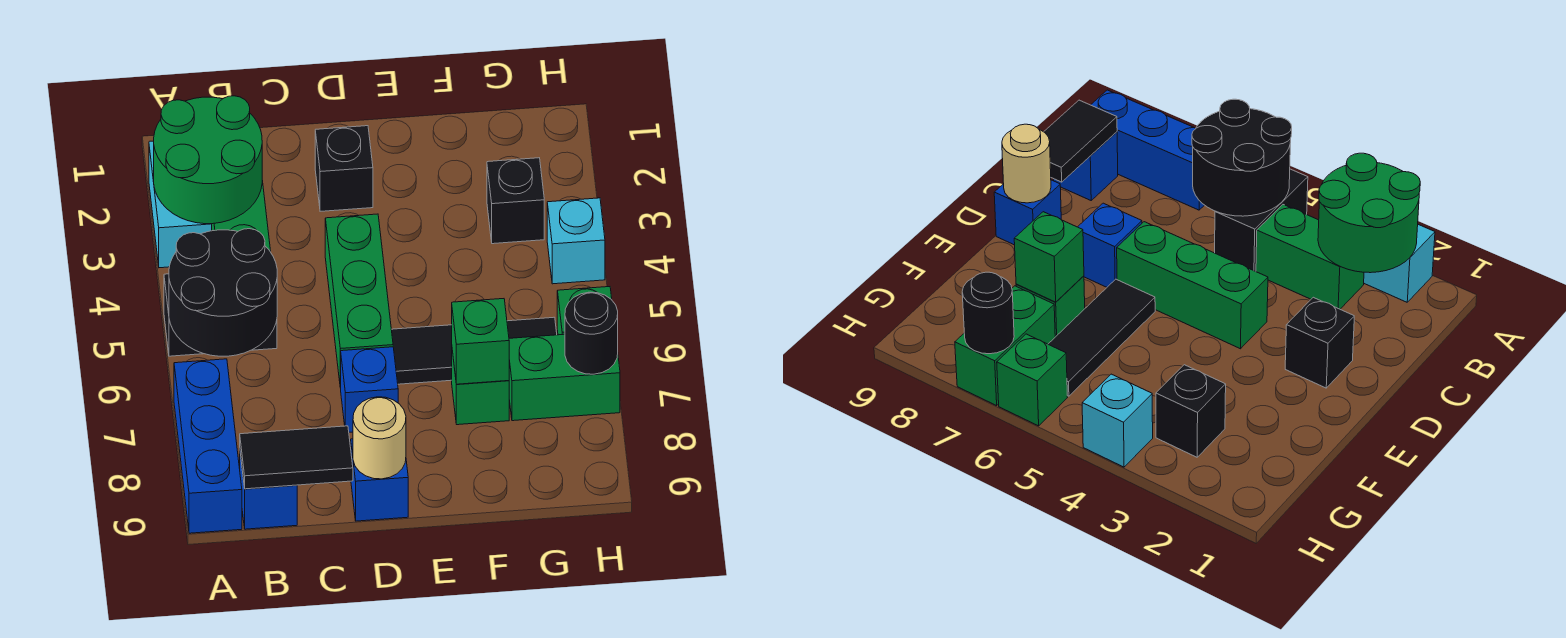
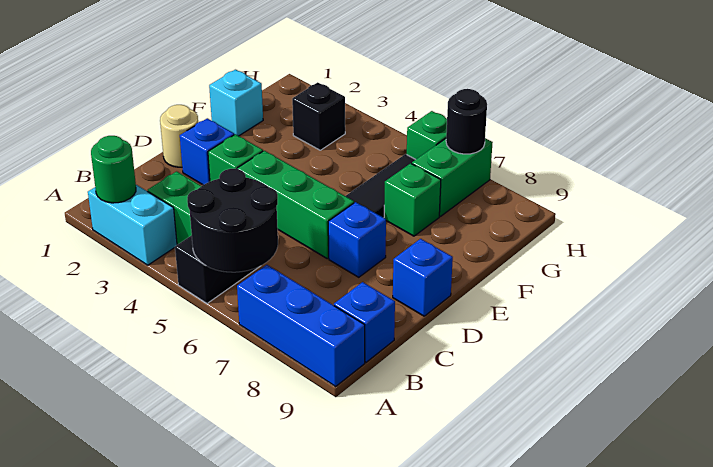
green 2x2 round brick [154,96,262,224] -> green 1x1 round brick [91,136,136,203]
black 1x2 tile [240,426,353,489] -> none
black 1x1 brick [315,126,373,211] -> blue 1x1 brick [180,118,234,185]
tan 1x1 round brick [353,397,406,479] -> tan 1x1 round brick moved to [160,105,198,167]
green 1x1 brick [452,299,509,384] -> green 1x1 brick moved to [208,134,263,181]
cyan 1x1 brick [547,198,605,284] -> cyan 1x1 brick moved to [209,70,263,136]

